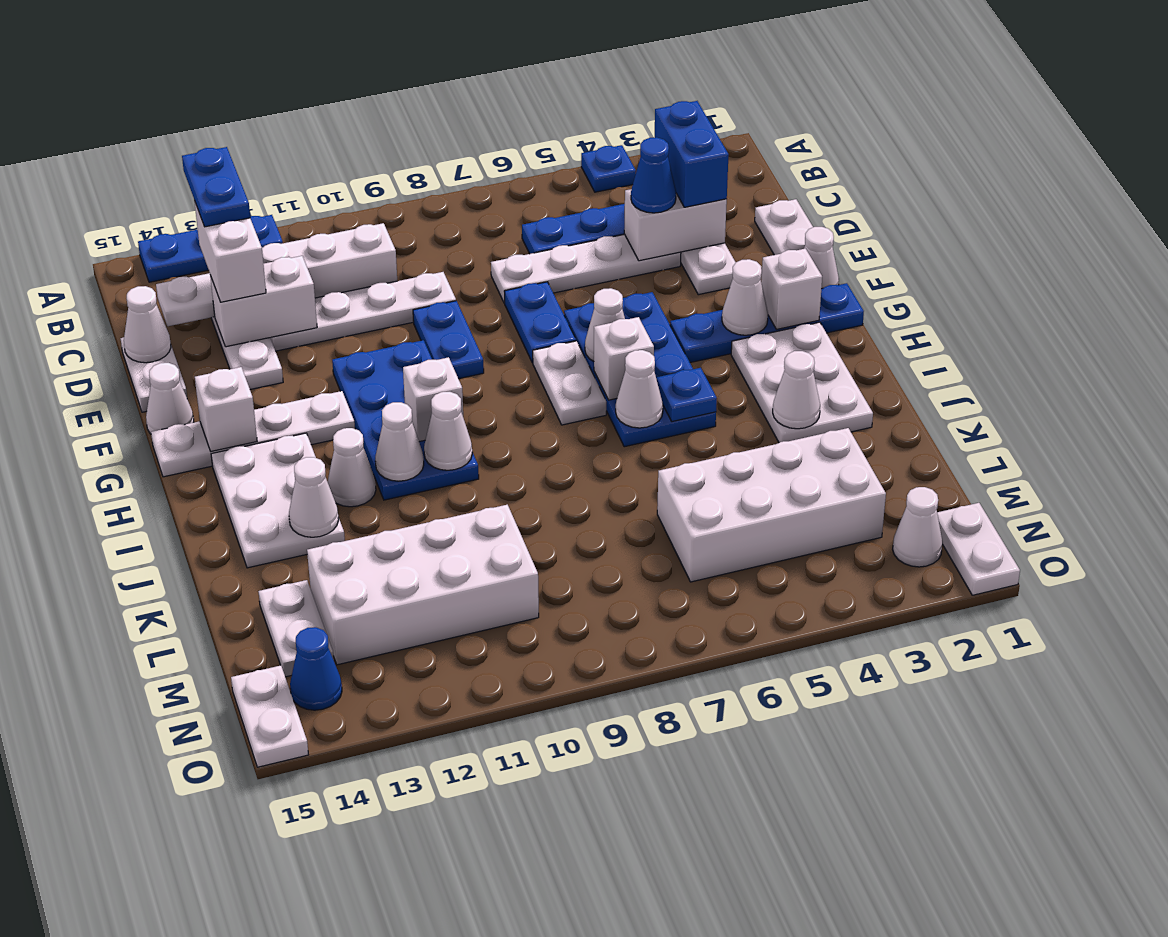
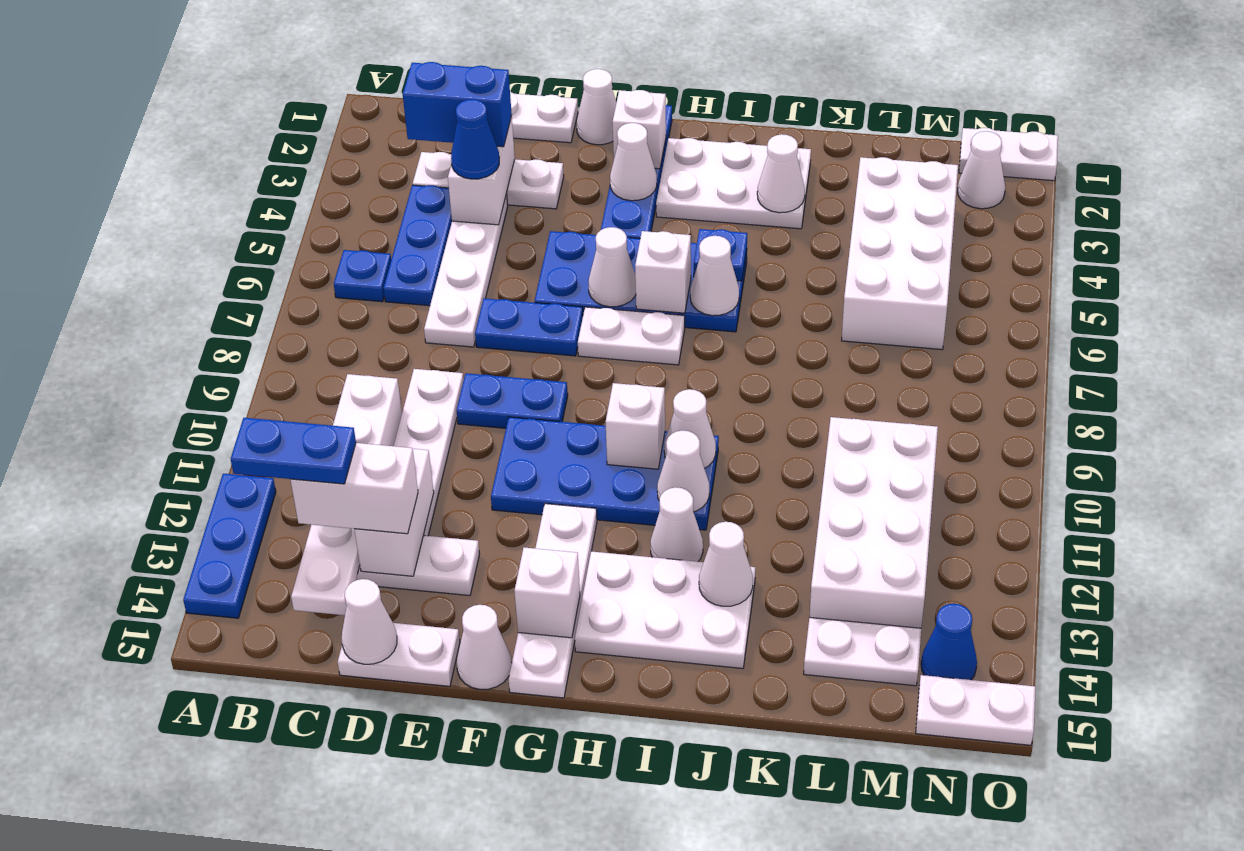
blue 1x1 plate [581,145,636,192] -> blue 1x1 plate moved to [334,250,391,302]

